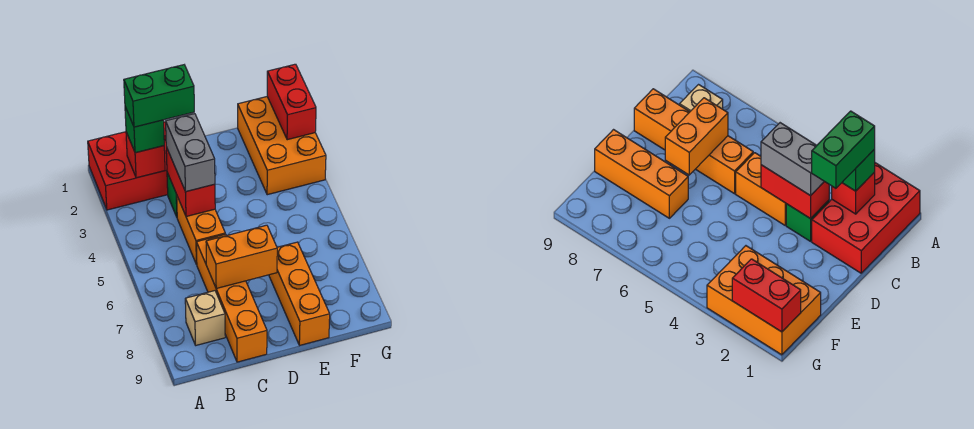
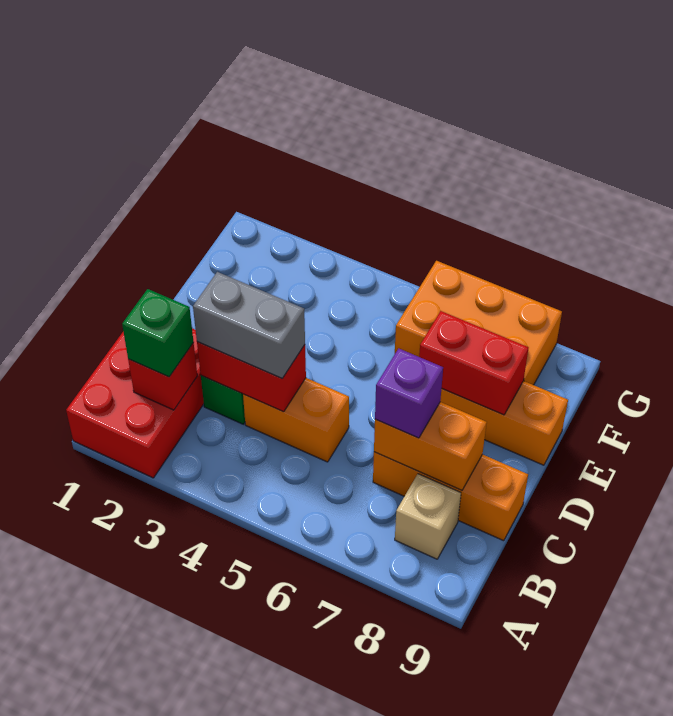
green 1x2 brick [124,65,194,127] -> none
orange 1x4 brick [196,234,267,362] -> orange 1x3 brick [373,452,528,541]
orange 1x2 brick [206,225,277,289] -> orange 1x2 brick turned to [374,402,487,490]
none -> purple 1x1 brick [375,348,443,438]
orange 2x3 brick [238,97,326,195] -> orange 2x3 brick moved to [395,261,562,385]
red 1x2 brick [267,64,316,140] -> red 1x2 brick moved to [419,311,529,415]

